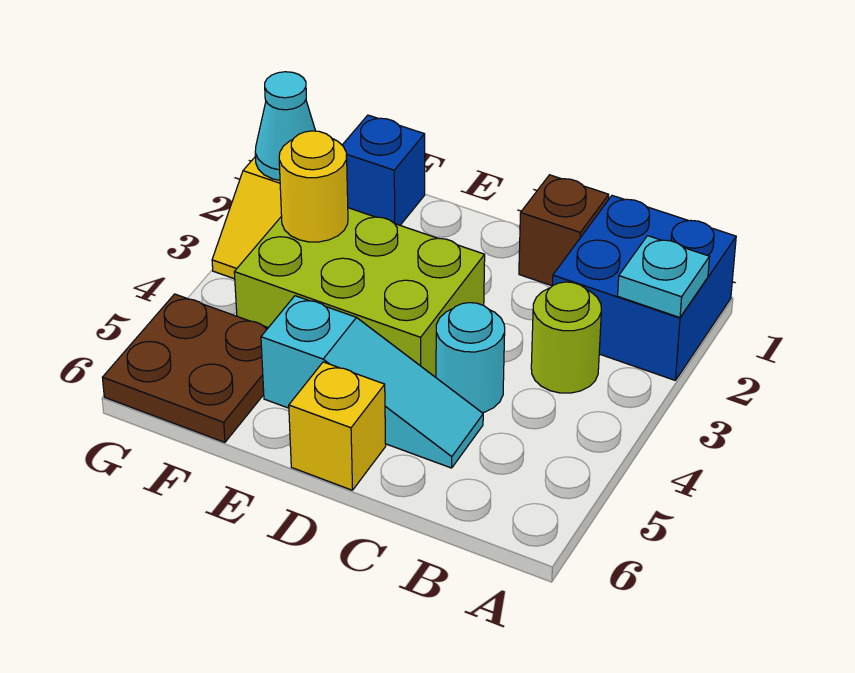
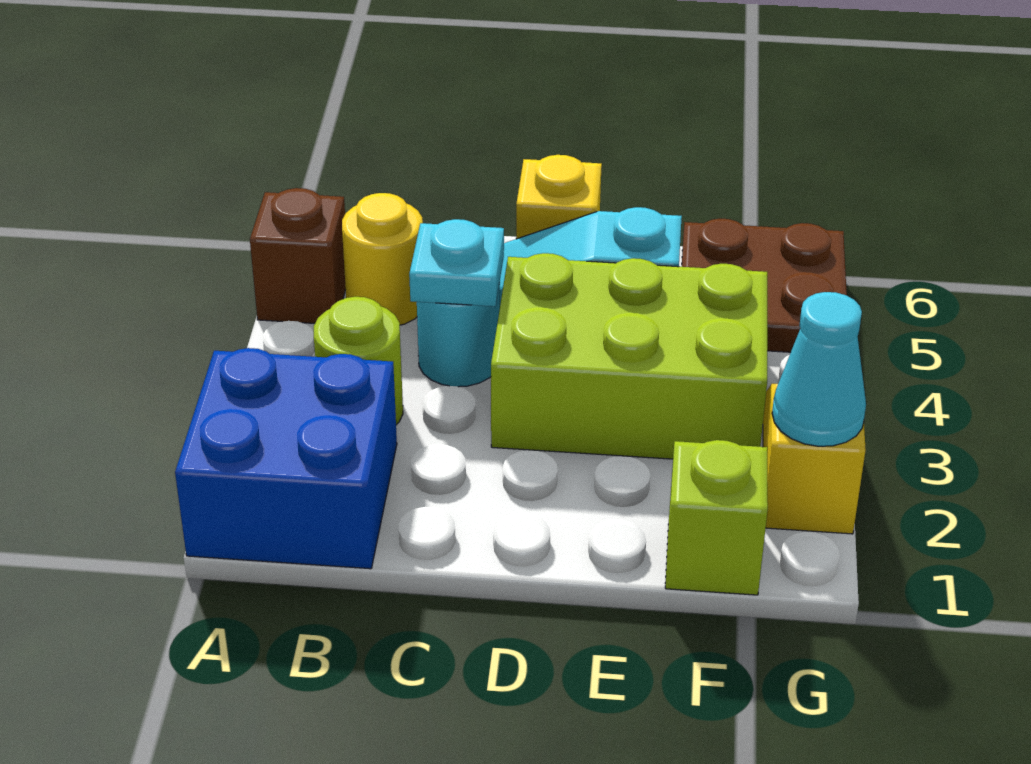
cyan 1x1 plate [618,236,710,317] -> cyan 1x1 plate moved to [409,219,504,306]
brown 1x1 brick [519,175,609,286] -> brown 1x1 brick moved to [250,188,346,323]
blue 1x1 brick [342,115,425,225] -> lime 1x1 brick [665,440,768,595]
yellow 1x1 round brick [279,131,348,242] -> yellow 1x1 round brick moved to [342,193,423,325]

